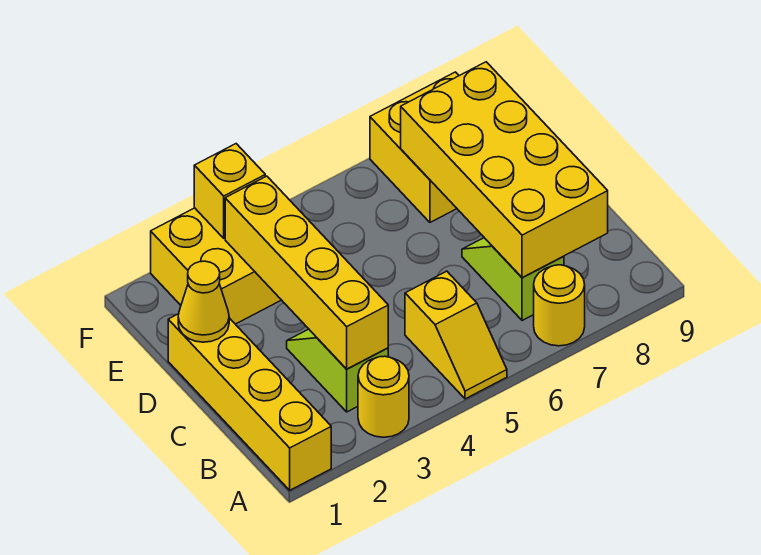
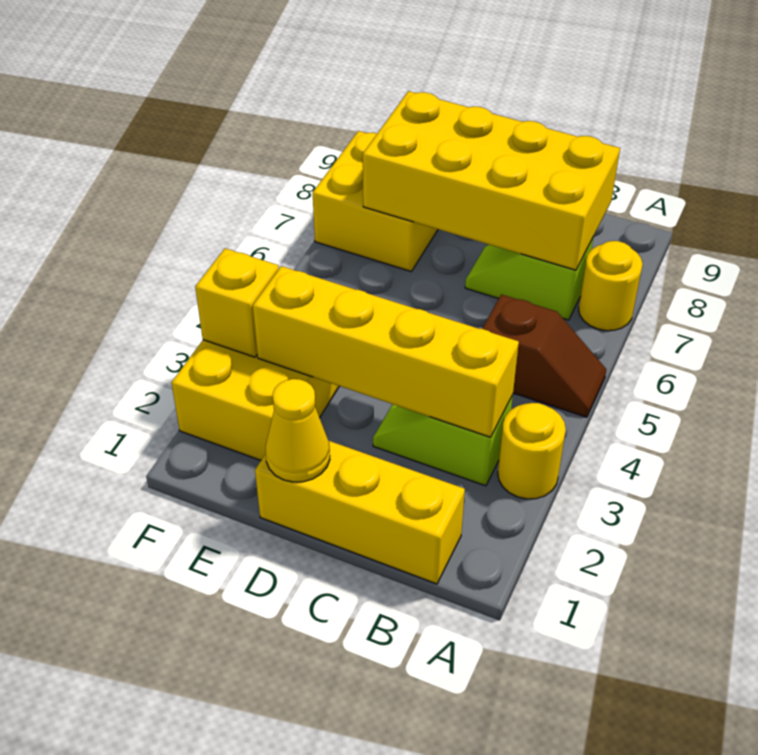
yellow 1x4 brick [168,314,331,490] -> yellow 1x3 brick [255,441,465,584]
yellow 1x2 slope [405,271,507,399] -> brown 1x2 slope [482,294,606,417]

